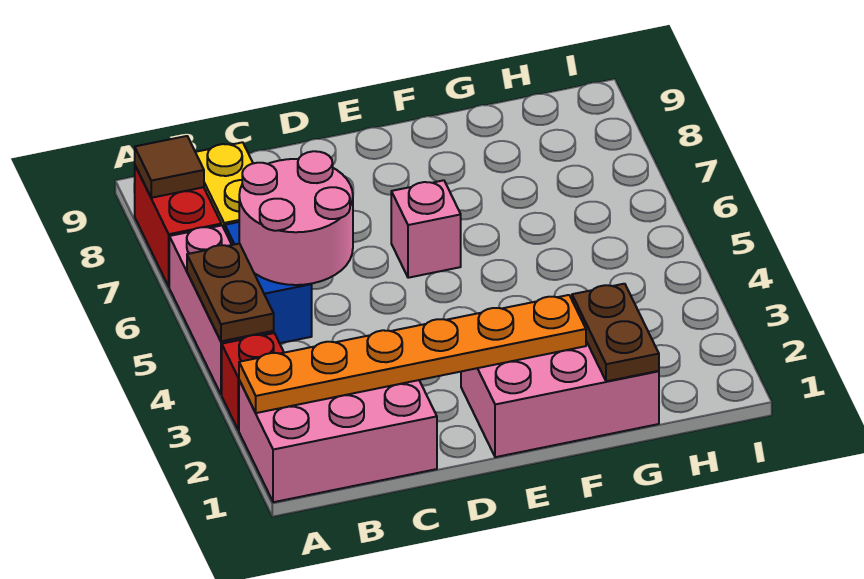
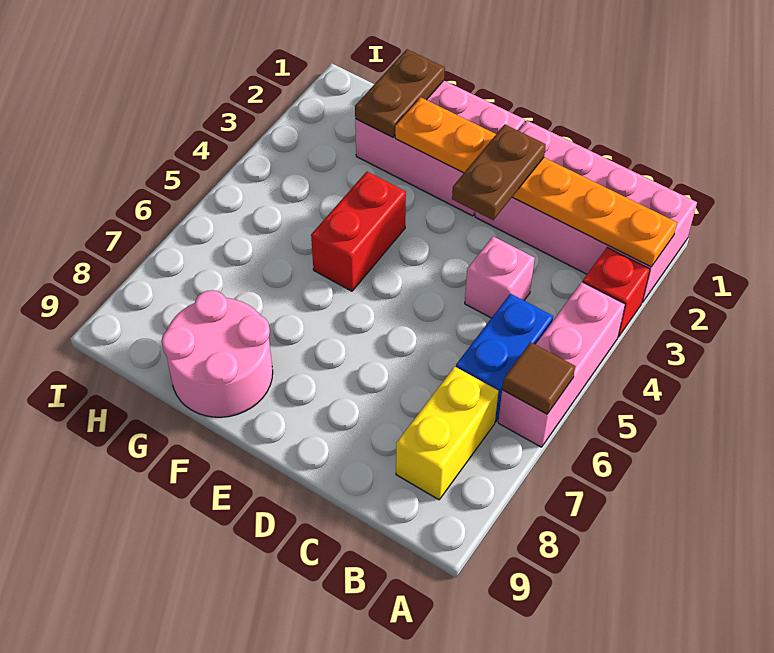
pink 2x3 brick [239,380,437,502] -> pink 2x4 brick [475,121,697,303]
brown 1x2 plate [187,243,274,341] -> brown 1x2 plate moved to [452,124,546,220]
red 1x2 brick [135,166,221,287] -> red 1x2 brick moved to [311,172,406,291]
brown 1x1 tile [135,136,204,198] -> brown 1x1 tile moved to [502,342,575,414]
pink 2x2 round brick [239,151,353,285] -> pink 2x2 round brick moved to [161,290,273,417]
pink 1x1 brick [391,180,461,278] -> pink 1x1 brick moved to [465,236,535,318]

